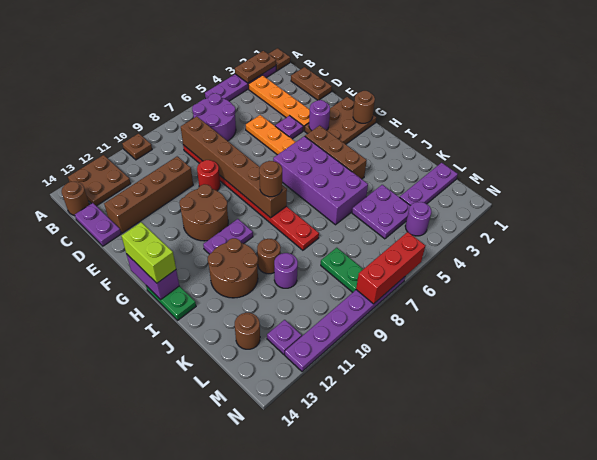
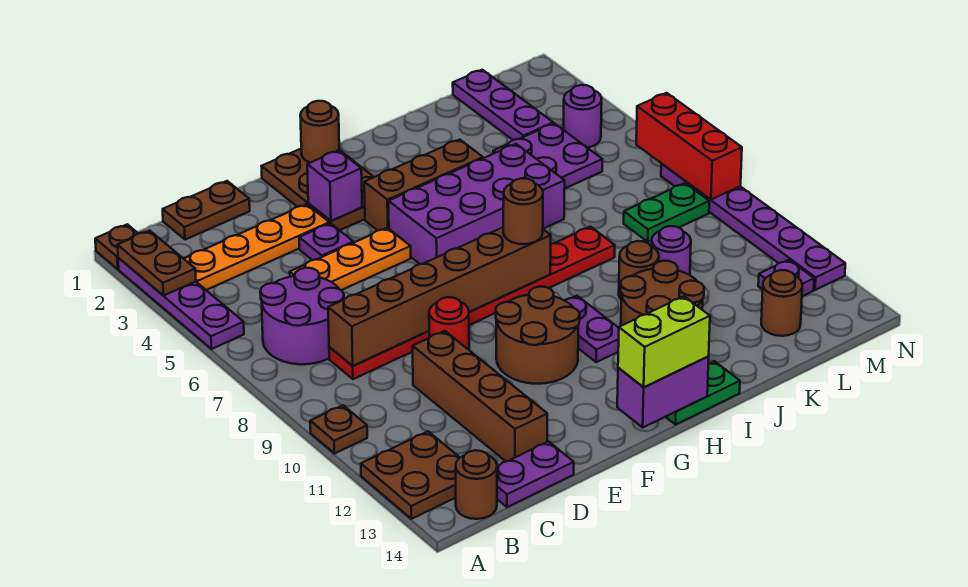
purple 1x1 round brick [309,100,330,131] -> purple 1x1 brick [307,151,362,221]

